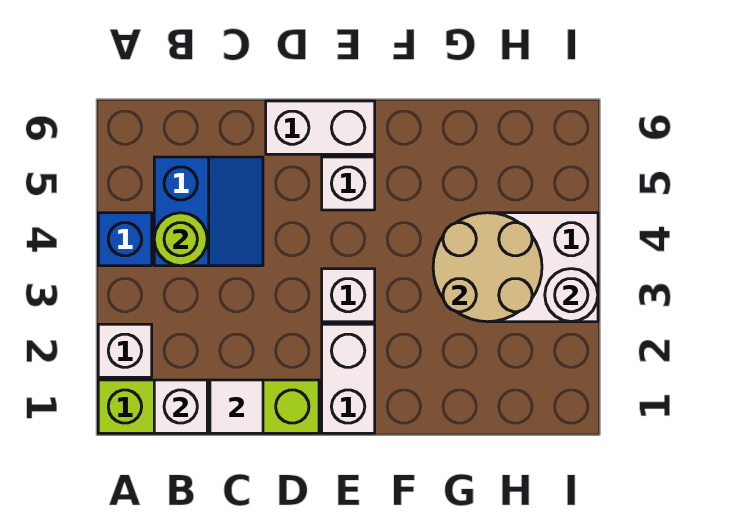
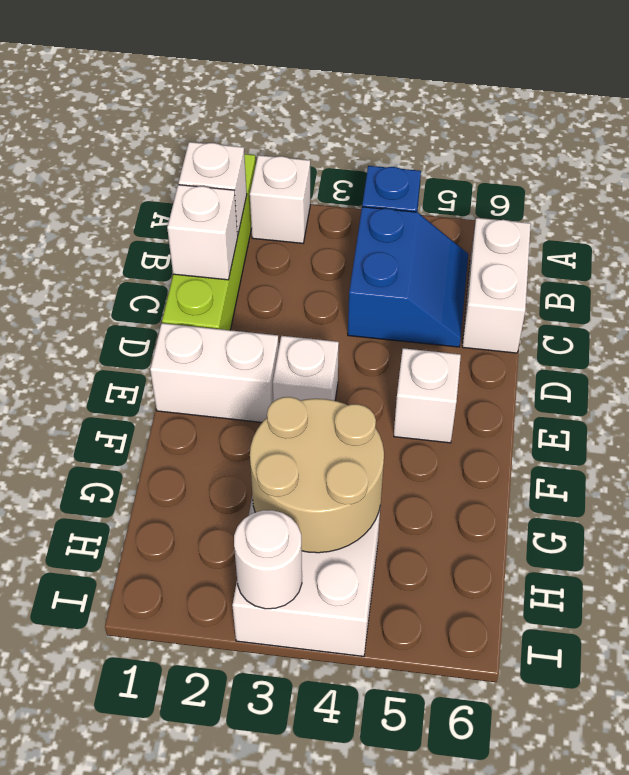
blue 2x2 slope [154,157,263,266] -> blue 2x2 slope turned to [348,207,468,347]
lime 1x1 round brick [154,213,207,266] -> none
white 1x1 tile [210,380,263,433] -> white 1x1 brick [167,185,238,280]
white 1x2 brick [266,101,375,154] -> white 1x2 brick moved to [462,218,531,353]

